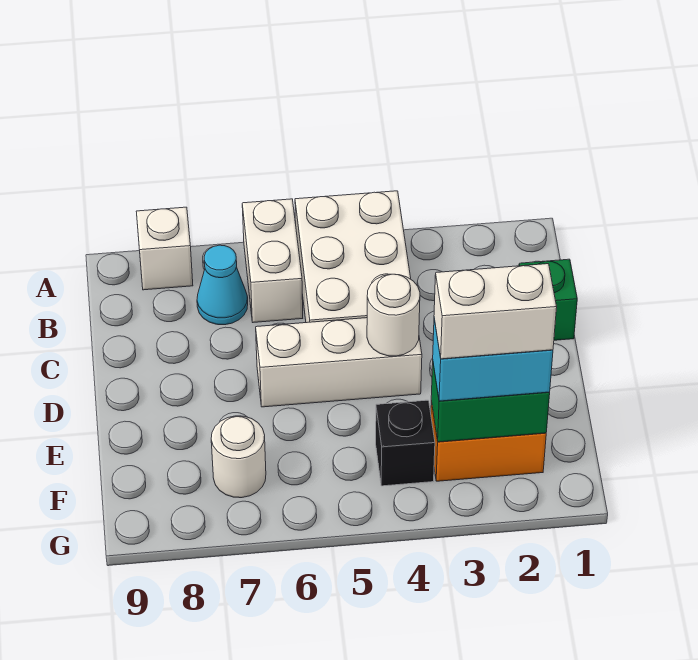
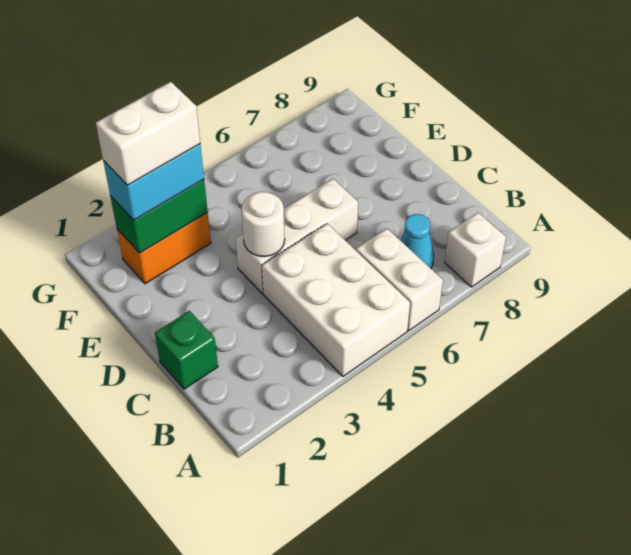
black 1x1 brick [376,400,435,486] -> none
white 1x1 round brick [211,416,266,498] -> none

